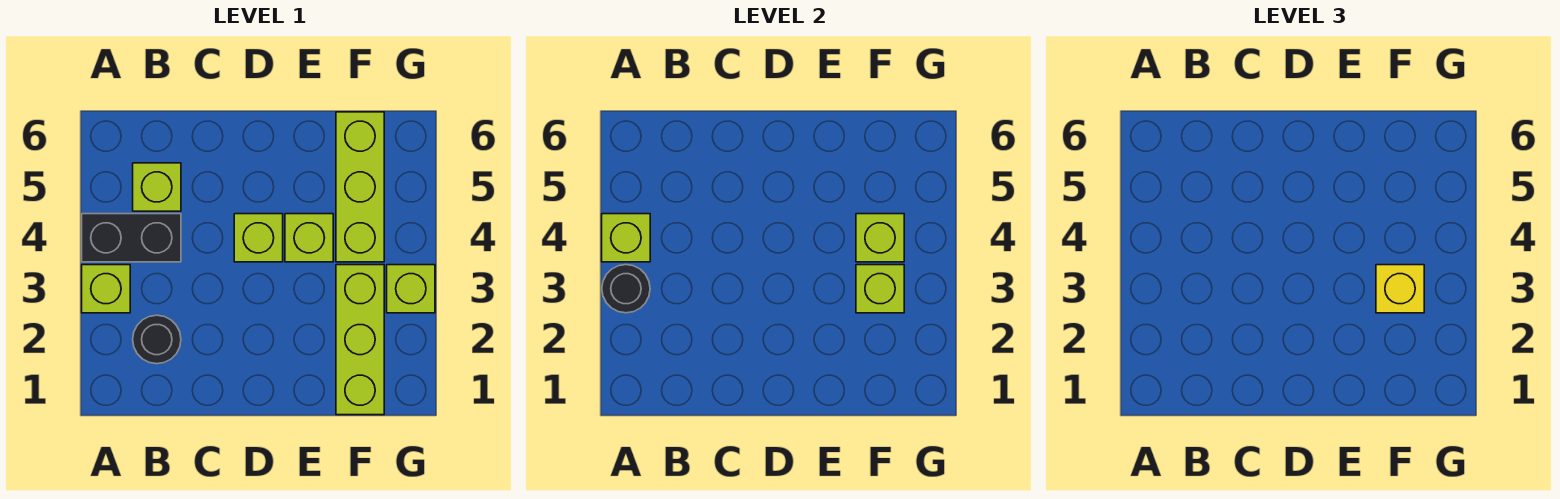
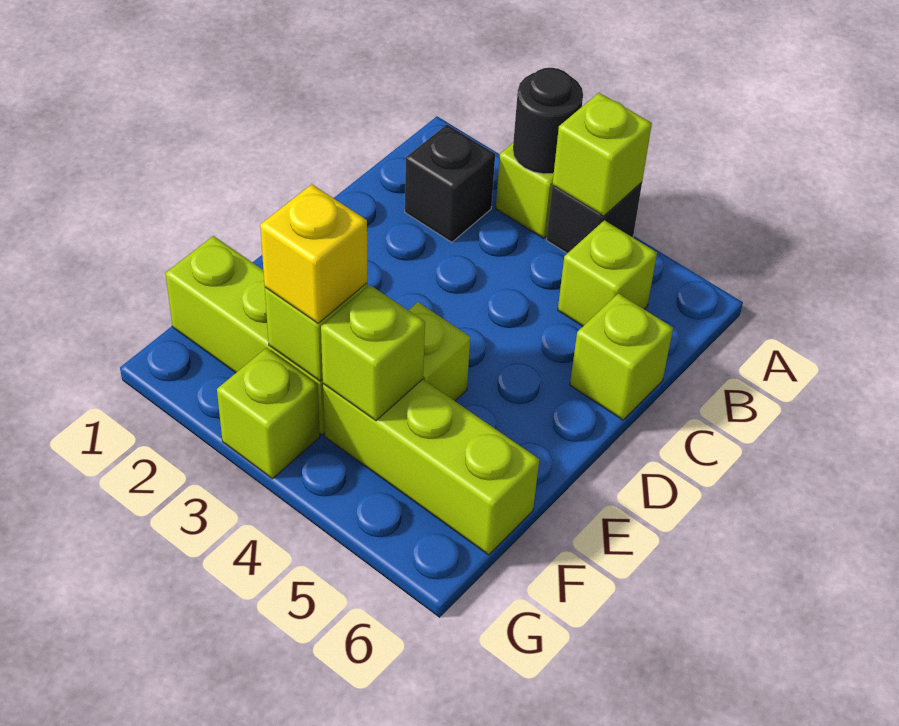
black 1x2 brick [82,214,181,262] -> black 1x1 brick [546,182,642,253]
black 1x1 round brick [133,315,181,364] -> black 1x1 brick [405,125,495,242]
lime 1x1 brick [234,214,283,262] -> lime 1x1 brick moved to [570,293,673,420]

